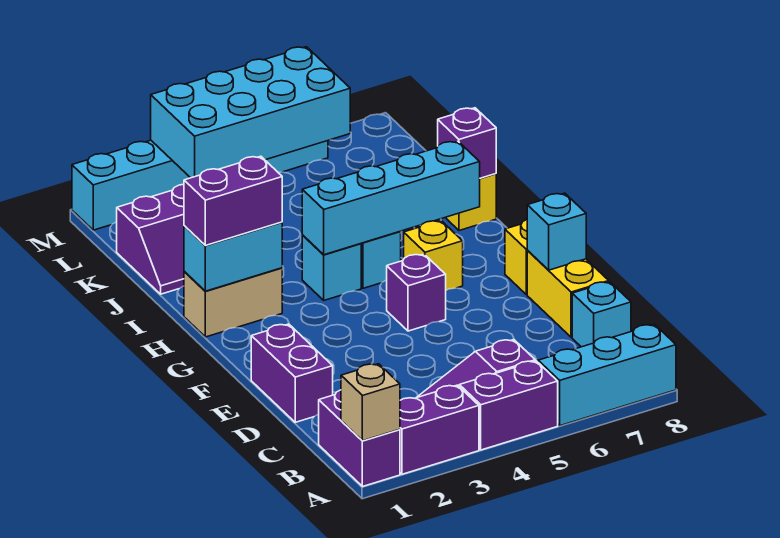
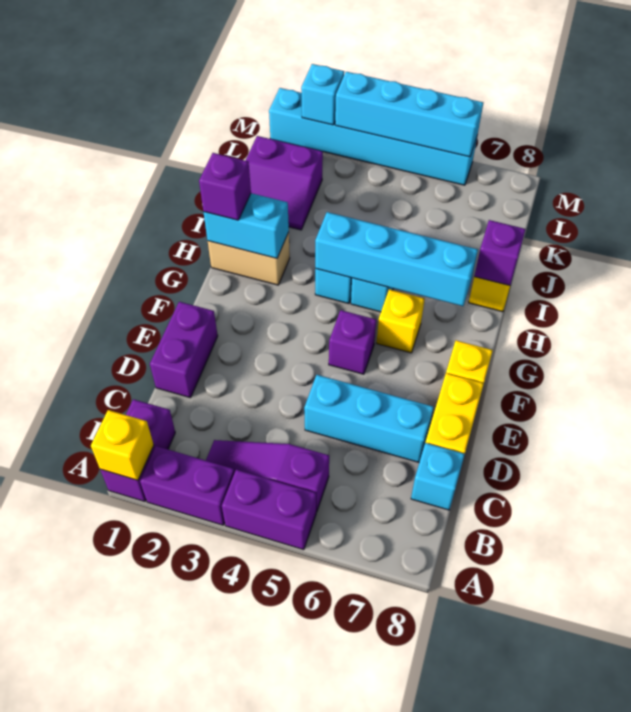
tan 1x1 brick [341,364,400,441] -> yellow 1x1 brick [91,410,154,480]
cyan 1x3 brick [538,324,676,426] -> cyan 1x3 brick moved to [304,375,434,462]
cyan 1x1 brick [527,193,586,270] -> cyan 1x1 brick moved to [301,64,344,125]
purple 1x2 brick [184,156,282,245] -> purple 1x1 brick [199,153,251,220]
cyan 2x4 brick [151,47,350,178] -> cyan 1x4 brick [335,72,483,157]

